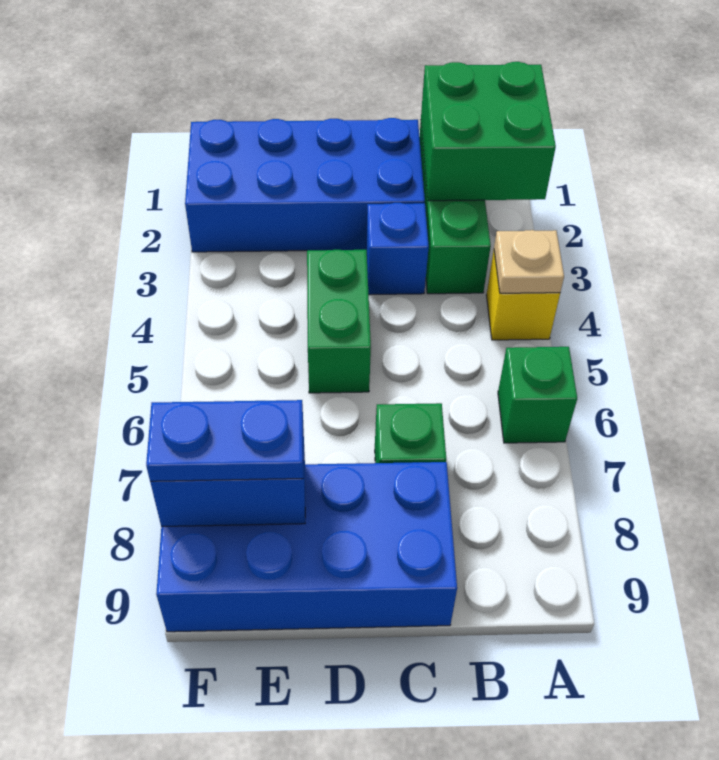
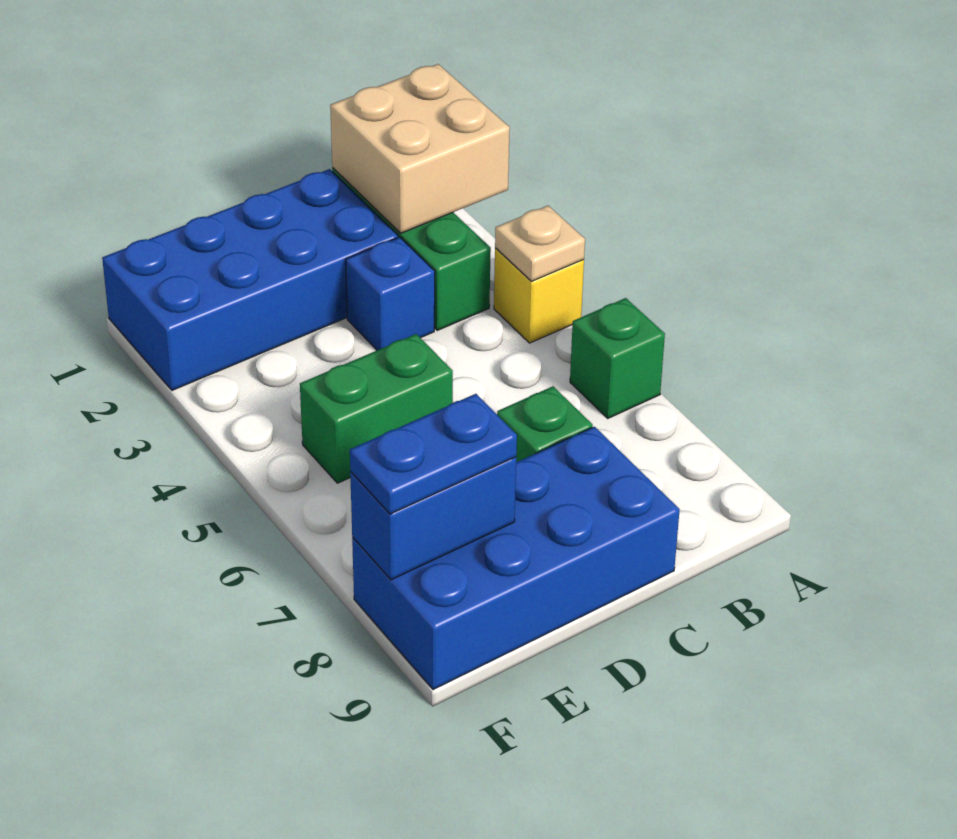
green 2x2 brick [421,62,556,201] -> tan 2x2 brick [330,64,510,233]
green 1x2 brick [307,250,371,393] -> green 1x2 brick turned to [300,334,453,483]

